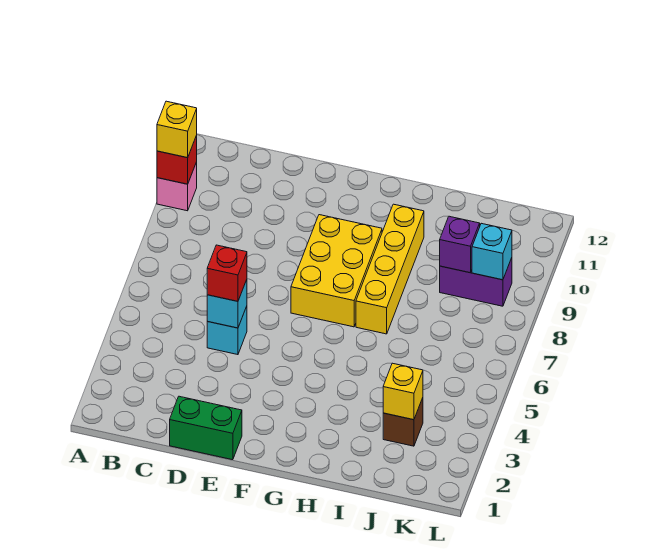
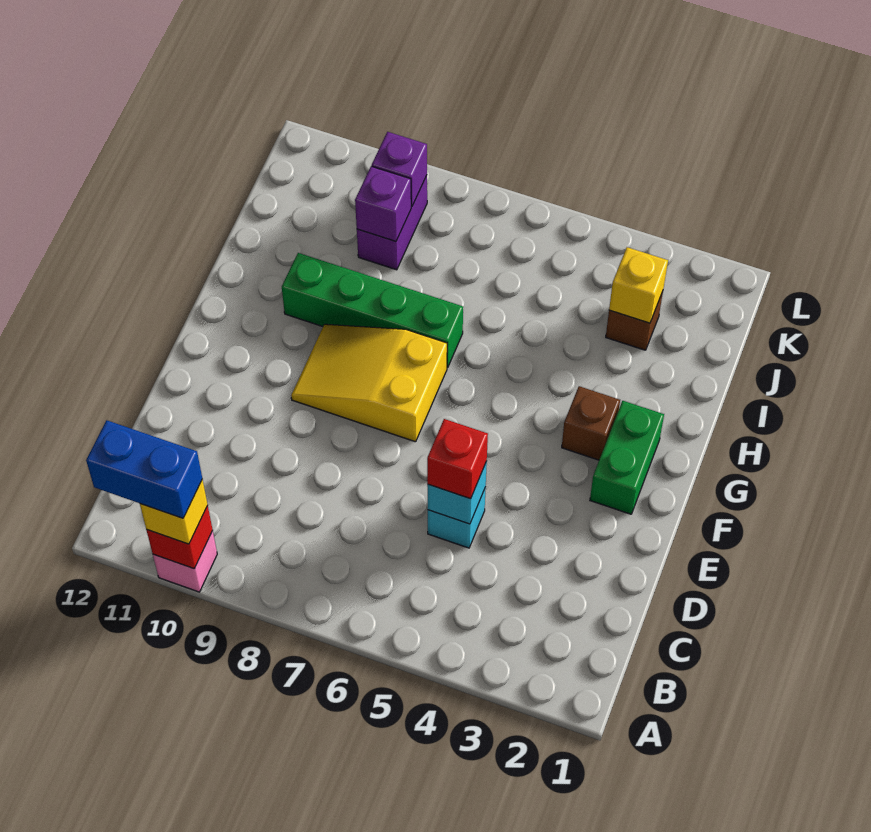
none -> blue 1x2 brick [86,420,202,518]
green 1x2 brick [170,396,242,460] -> green 1x2 brick moved to [590,401,664,514]
yellow 2x3 brick [291,215,382,327] -> yellow 2x3 slope [291,324,447,442]
none -> brown 1x1 brick [562,386,620,460]
yellow 1x4 brick [356,204,424,334] -> green 1x4 brick [282,253,463,368]
cyan 1x1 brick [472,223,512,280] -> purple 1x1 brick [372,132,427,207]

